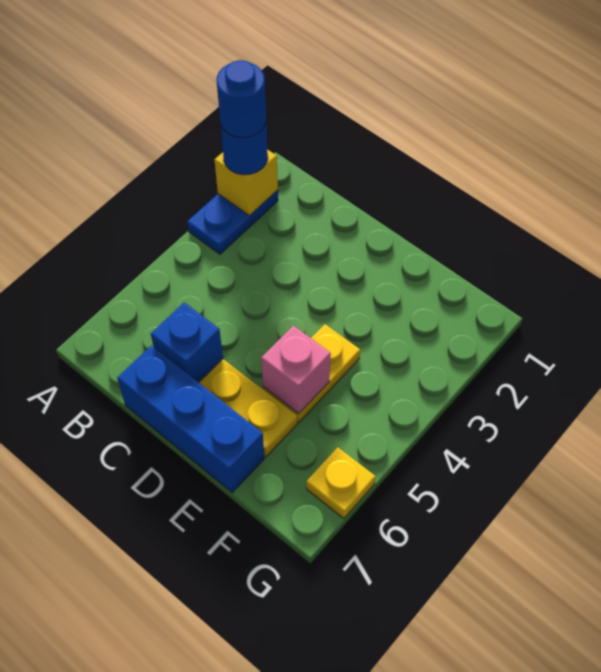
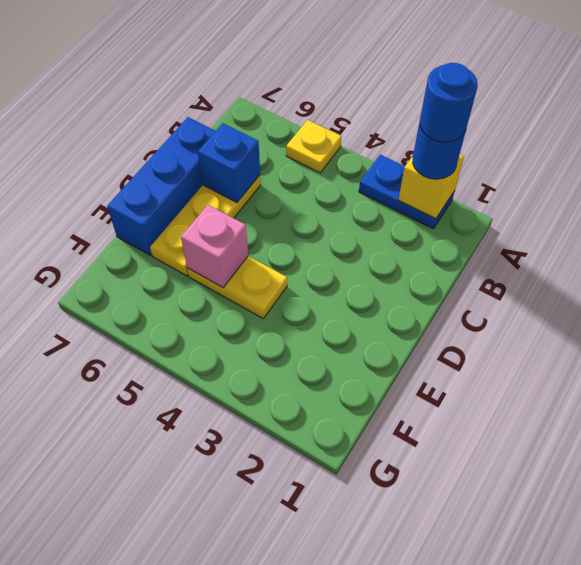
yellow 1x1 plate [306,447,376,519] -> yellow 1x1 plate moved to [286,120,342,173]

